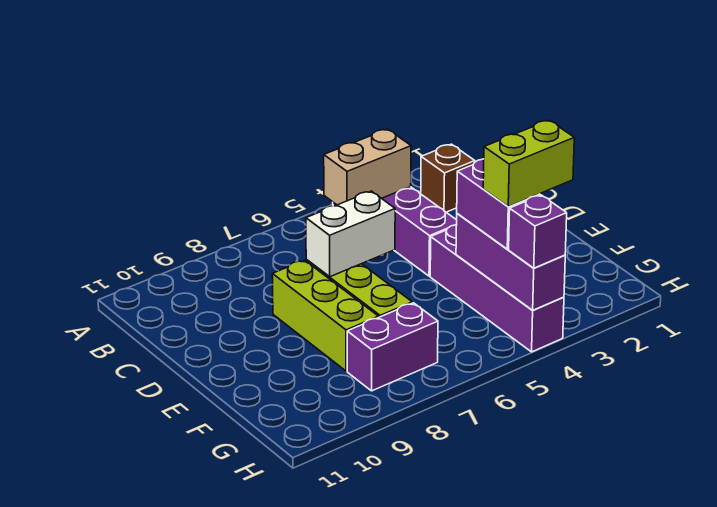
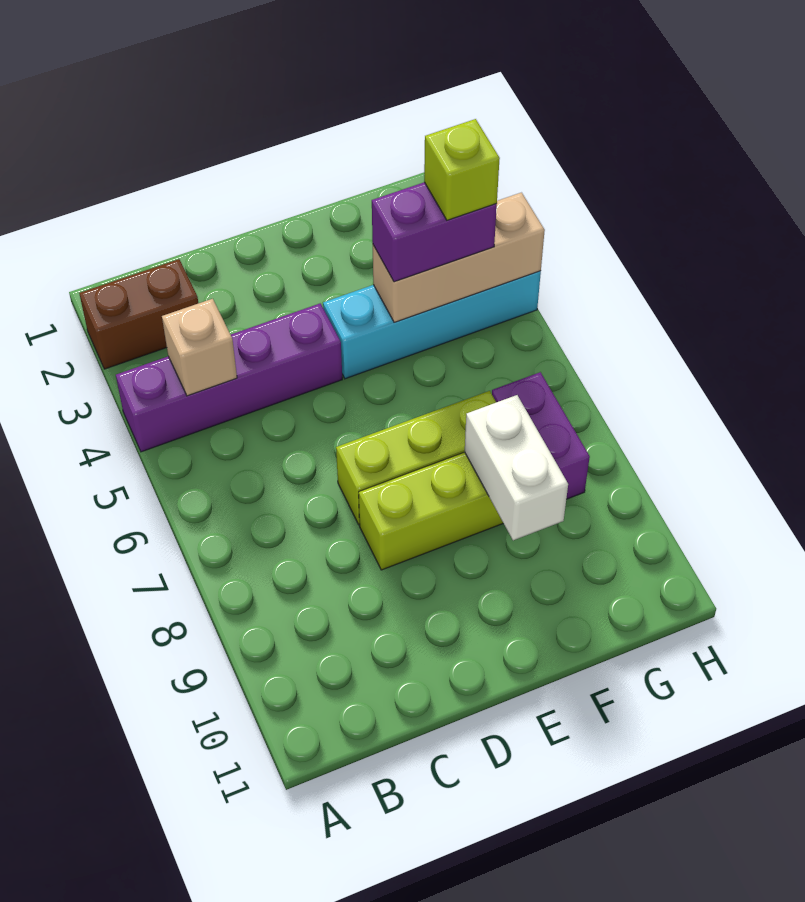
brown 1x1 brick [421,144,475,212] -> brown 1x2 brick [79,259,198,369]
tan 1x2 brick [324,129,411,205] -> tan 1x1 brick [162,299,237,396]
white 1x2 brick [306,191,395,277] -> white 1x2 brick moved to [465,395,568,540]
purple 1x4 brick [430,225,564,352] -> cyan 1x4 brick [323,271,541,379]
purple 1x3 brick [456,214,565,310] -> tan 1x3 brick [373,193,545,322]
lime 1x2 brick [483,120,574,207] -> lime 1x1 brick [424,119,500,220]
purple 1x1 brick [509,195,567,268] -> none

